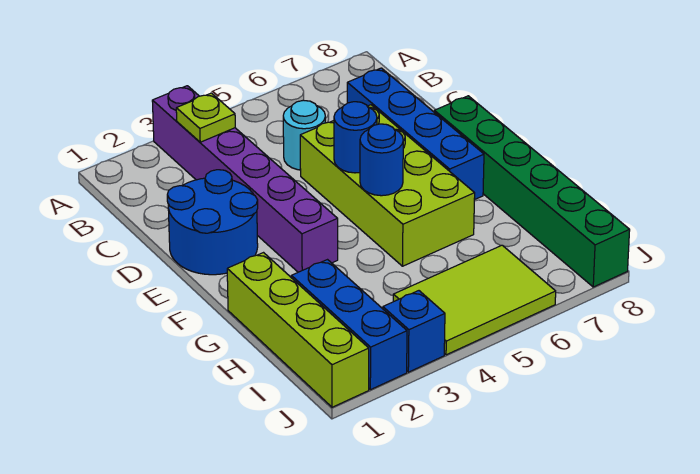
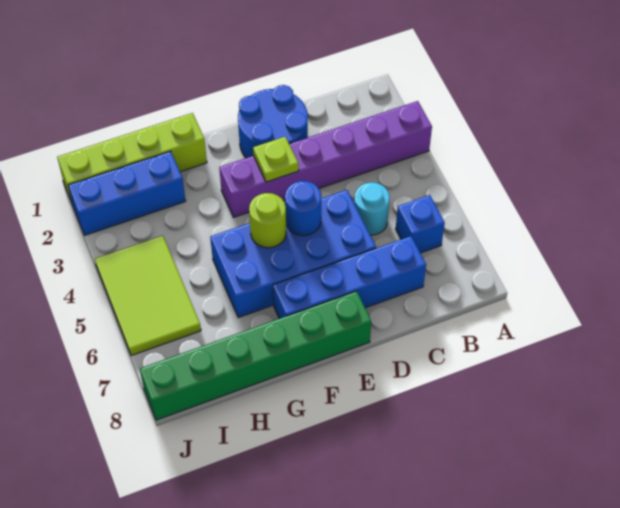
lime 1x1 plate [176,93,235,142] -> lime 1x1 plate moved to [253,137,299,182]
lime 2x4 brick [300,105,475,266] -> blue 2x4 brick [210,190,376,318]
blue 1x1 round brick [360,124,403,196] -> lime 1x1 round brick [249,193,286,248]
blue 1x1 brick [383,291,445,372] -> blue 1x1 brick moved to [396,195,445,253]

